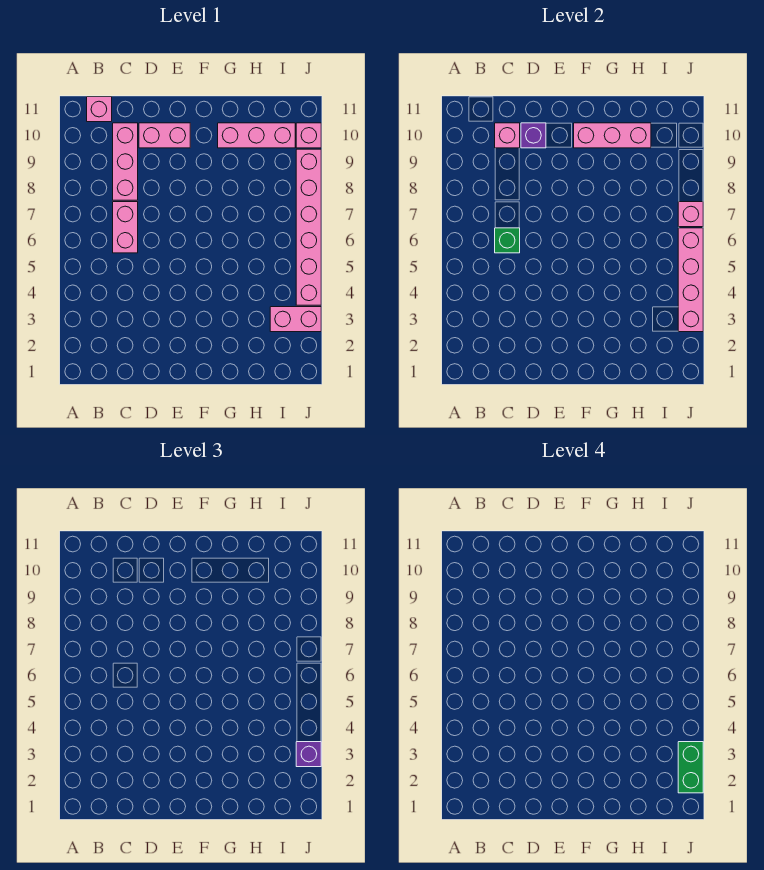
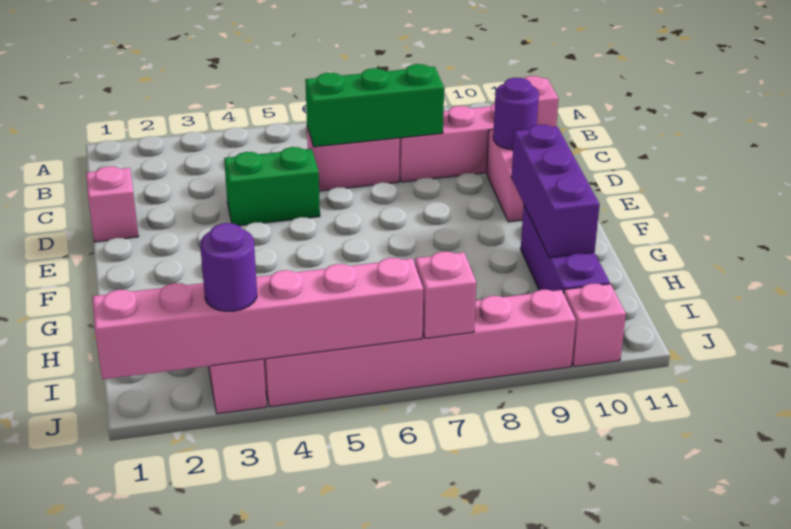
green 1x1 brick [495,228,520,253] -> green 1x3 brick [305,64,444,147]
pink 1x1 brick [495,123,520,148] -> pink 1x1 brick moved to [86,166,138,242]
purple 1x1 brick [521,123,546,148] -> purple 1x1 round brick [493,78,539,150]
pink 1x3 brick [574,123,651,148] -> purple 1x3 brick [511,124,600,258]
pink 1x3 brick [218,123,295,148] -> purple 1x3 brick [521,206,610,293]
green 1x2 brick [678,742,703,793] -> green 1x2 brick moved to [224,147,320,226]
pink 1x4 brick [678,228,703,332] -> pink 1x6 brick [92,258,423,379]
purple 1x1 brick [296,742,321,767] -> purple 1x1 round brick [200,223,257,311]

